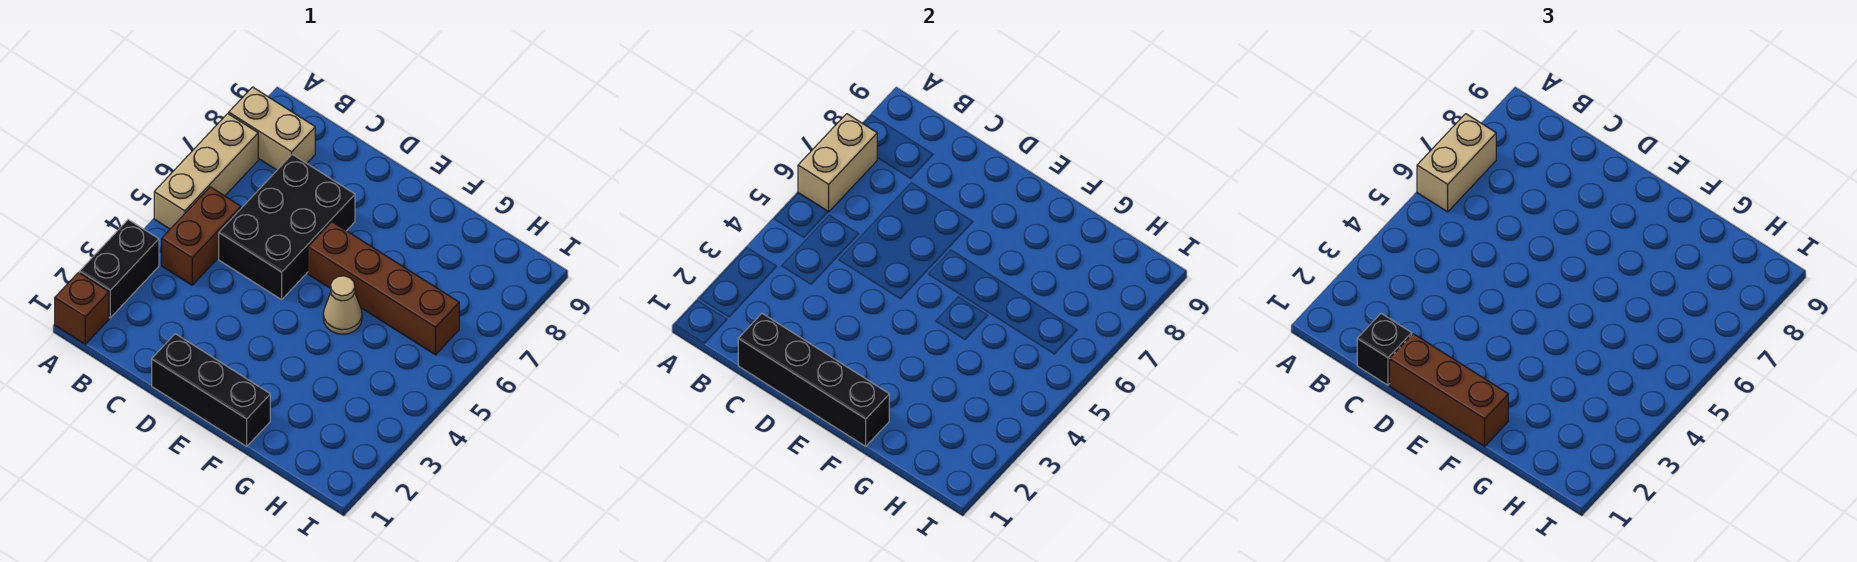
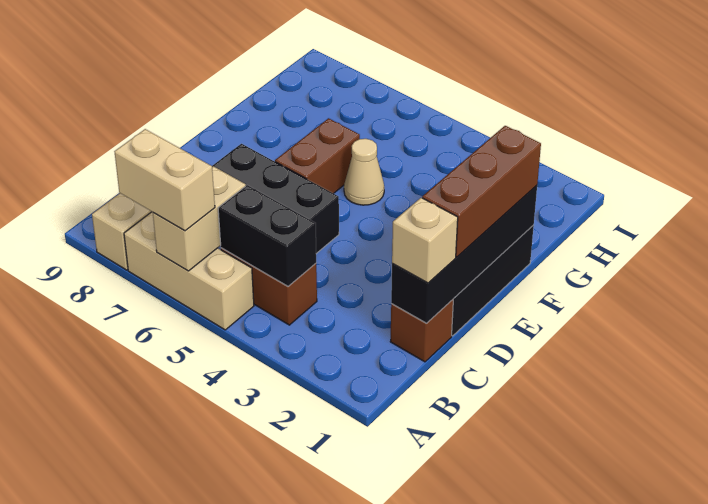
brown 1x1 brick [55,273,109,344] -> brown 1x1 brick moved to [390,300,453,362]
black 1x2 brick [80,220,159,318] -> black 1x2 brick moved to [218,185,316,286]
tan 1x2 brick [798,114,877,212] -> tan 1x2 brick turned to [153,166,246,271]
black 1x1 brick [1357,314,1412,385] -> tan 1x1 brick [392,198,458,283]
brown 1x4 brick [308,222,459,355] -> brown 1x2 brick [275,118,360,194]

